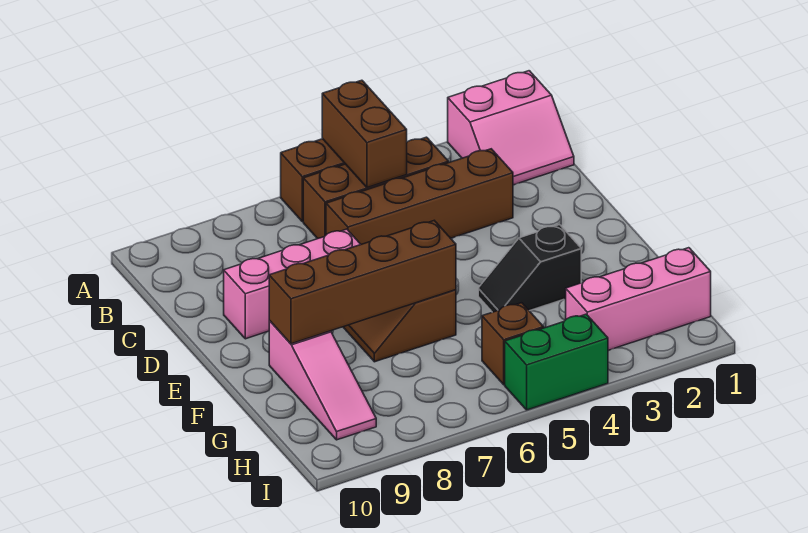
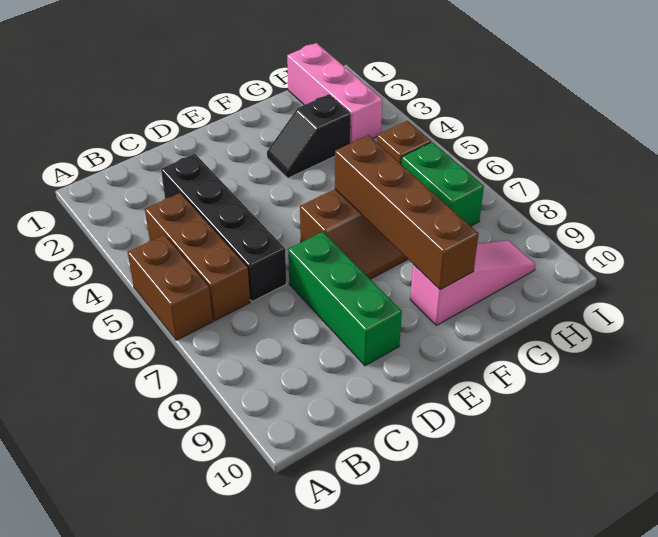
pink 2x2 slope [448,71,574,185] -> none
brown 1x2 brick [322,80,407,188] -> none
brown 1x4 brick [326,149,513,244] -> black 1x4 brick [161,154,287,302]
pink 1x3 brick [224,229,361,339] -> green 1x3 brick [288,232,402,366]
black 1x2 slope [478,225,581,312] -> black 1x2 slope turned to [267,94,351,178]
green 1x2 brick [505,314,608,410] -> green 1x2 brick moved to [401,142,484,226]

